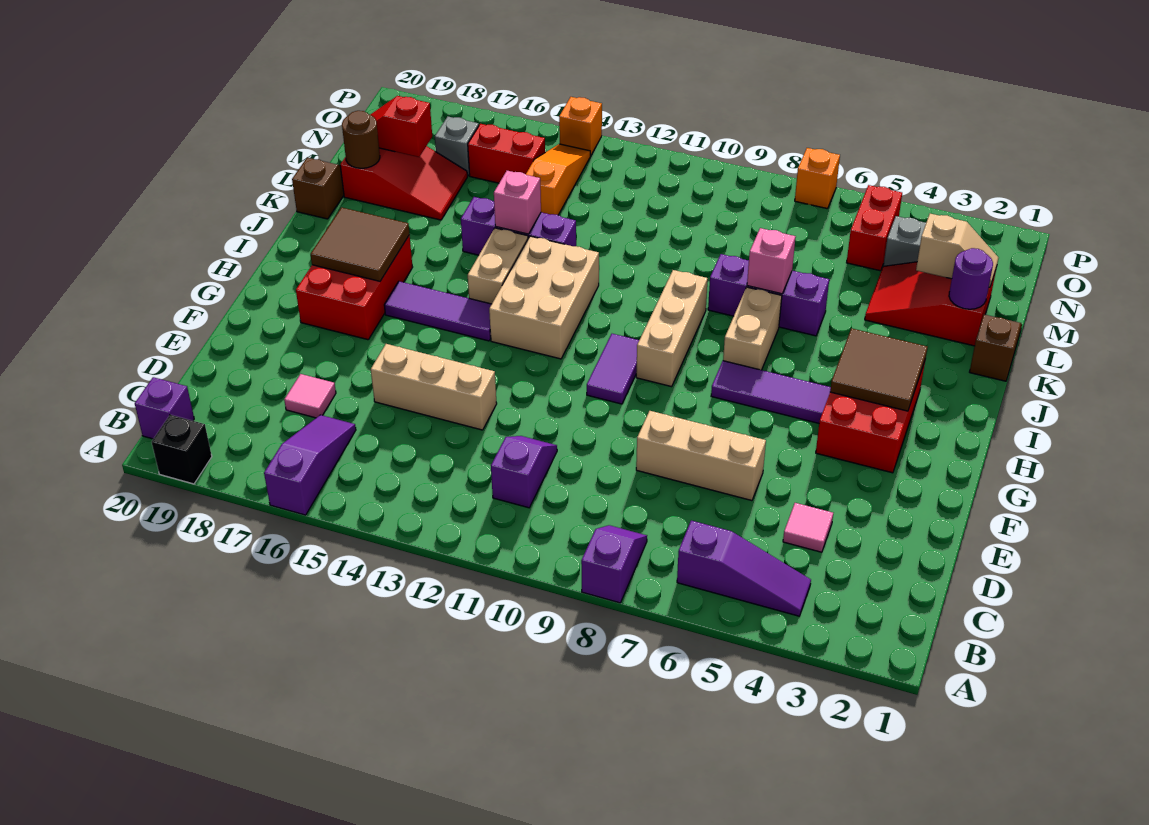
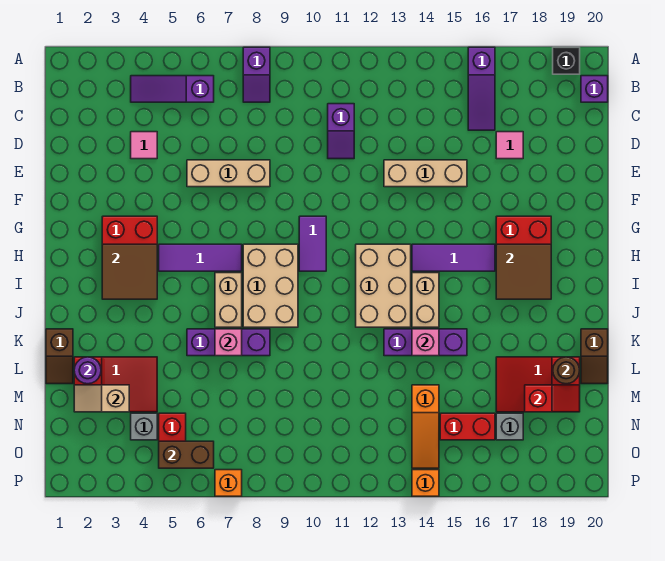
tan 1x3 brick [636,270,708,387] -> tan 2x3 brick [243,244,298,327]
none -> brown 1x2 brick [159,441,214,468]

